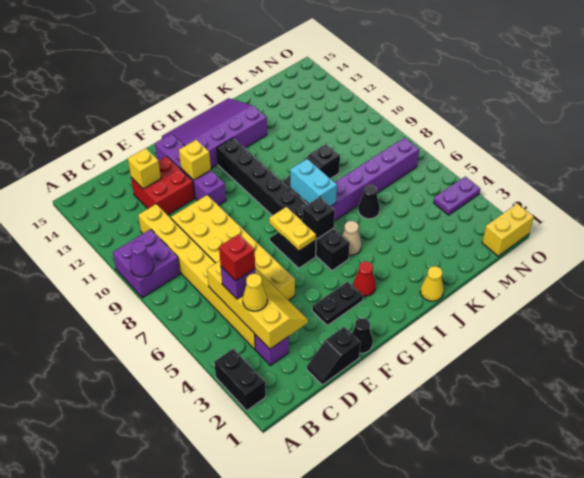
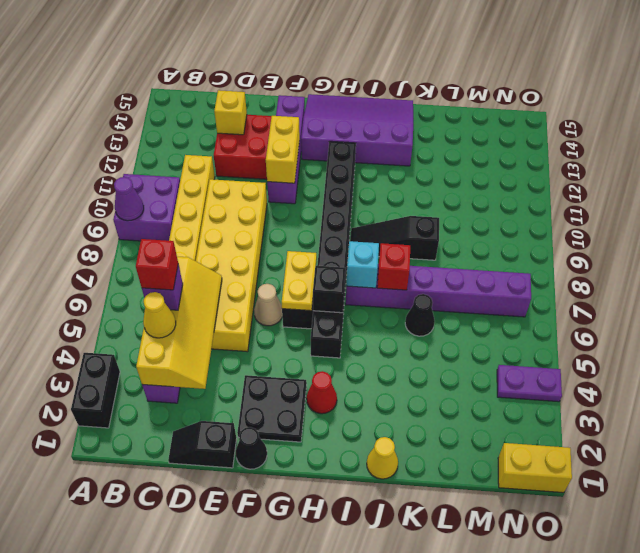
black 1x2 plate [312,281,363,325] -> black 2x2 plate [237,375,307,442]
yellow 1x1 brick [179,140,211,180] -> yellow 1x2 brick [266,116,300,183]
tan 1x1 cone [342,221,361,255] -> tan 1x1 cone moved to [254,284,282,326]
cyan 1x2 brick [290,159,337,206] -> cyan 1x1 brick [346,241,379,288]
none -> red 1x1 brick [377,243,410,290]

